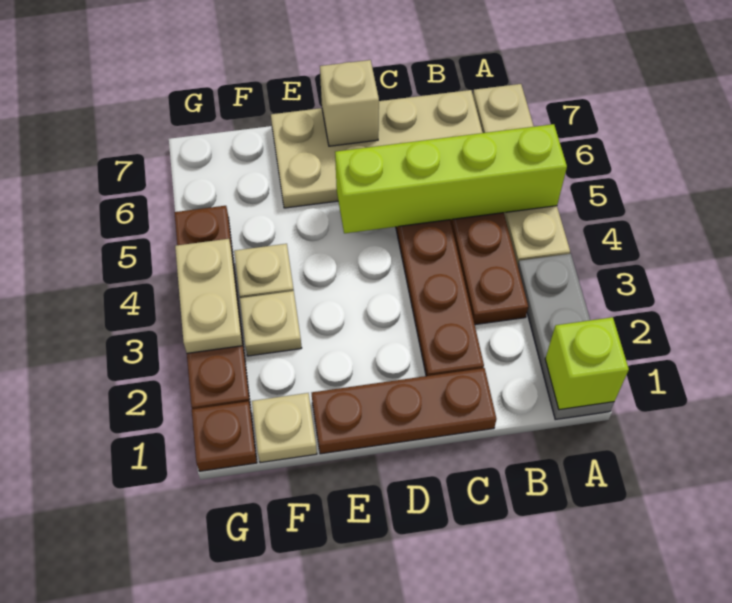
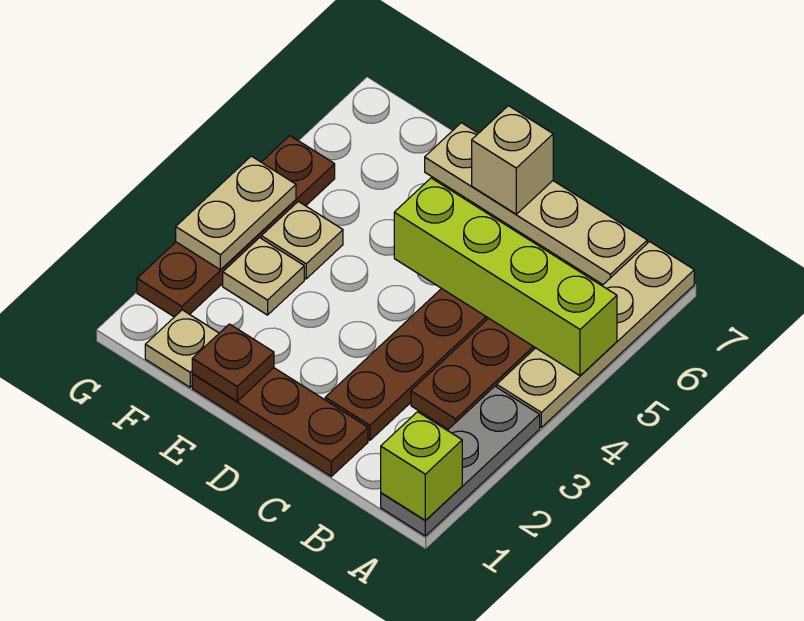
tan 2x4 plate [271,90,483,208] -> tan 1x4 plate [425,123,647,285]
brown 1x1 plate [192,401,257,471] -> brown 1x1 plate moved to [192,324,274,401]

